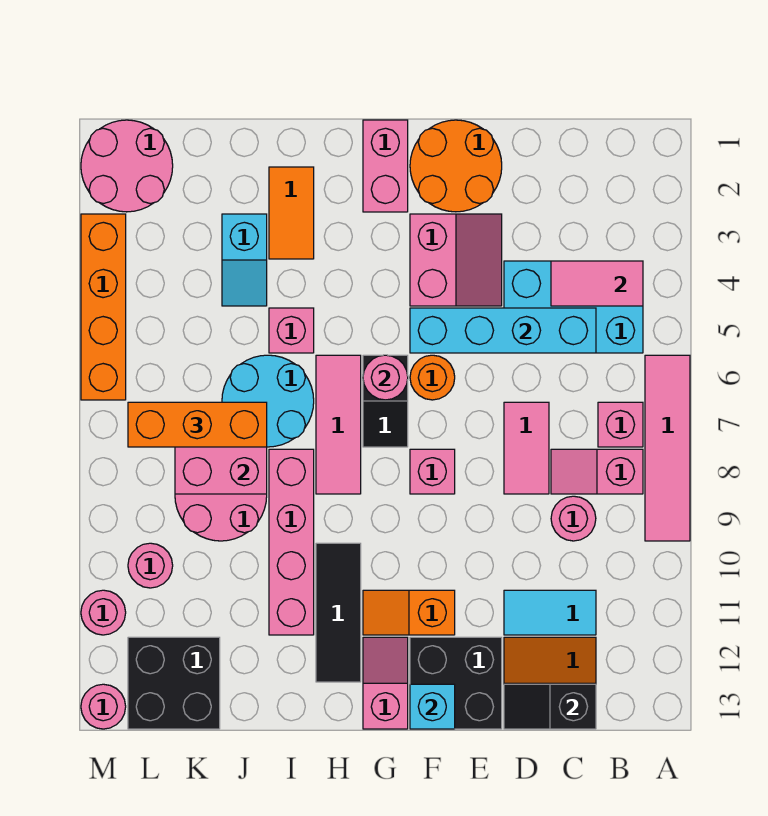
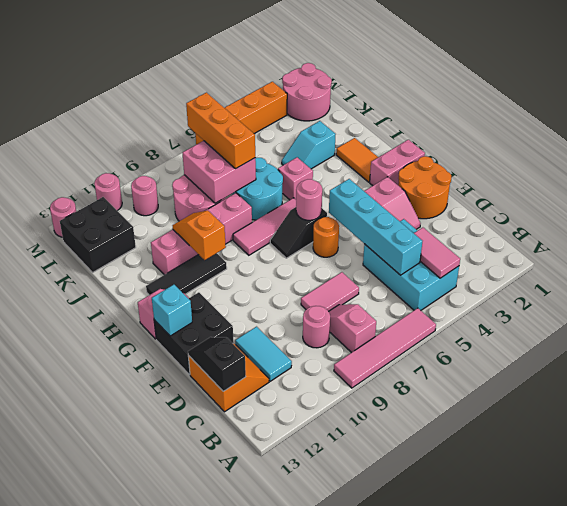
pink 1x1 brick [598,402,643,447] -> none
pink 1x1 brick [410,449,455,494] -> none
orange 1x2 slope [363,590,455,635] -> orange 1x2 slope moved to [172,211,226,260]
orange 1x2 tile [269,167,314,259] -> orange 1x2 tile turned to [336,138,378,182]

